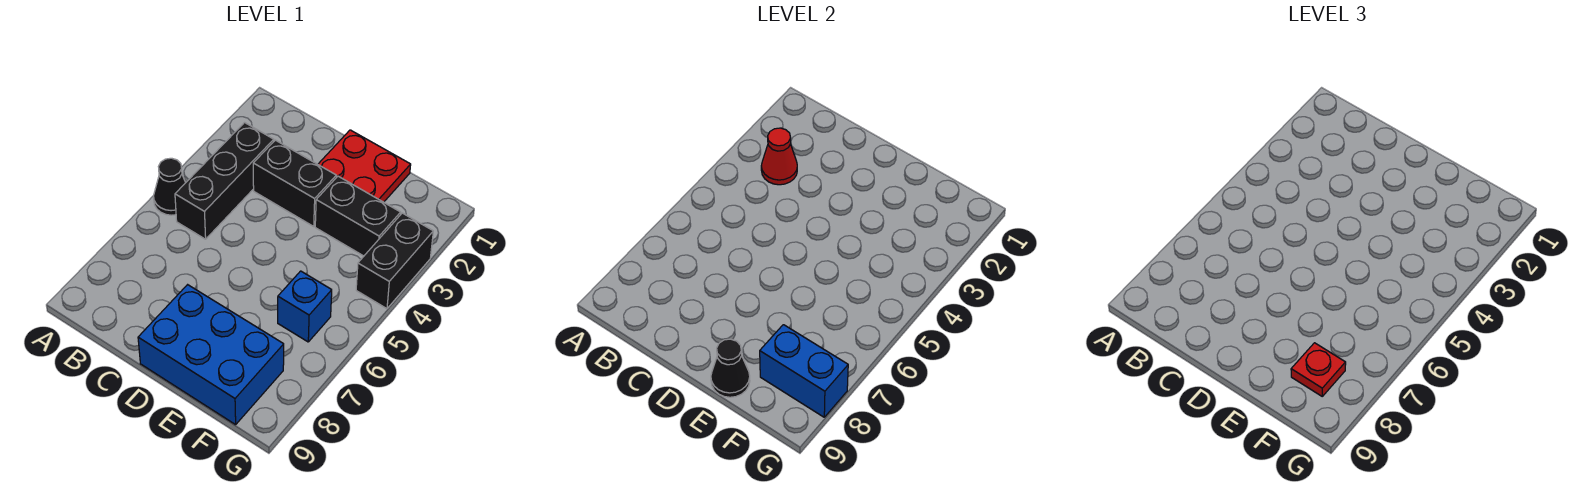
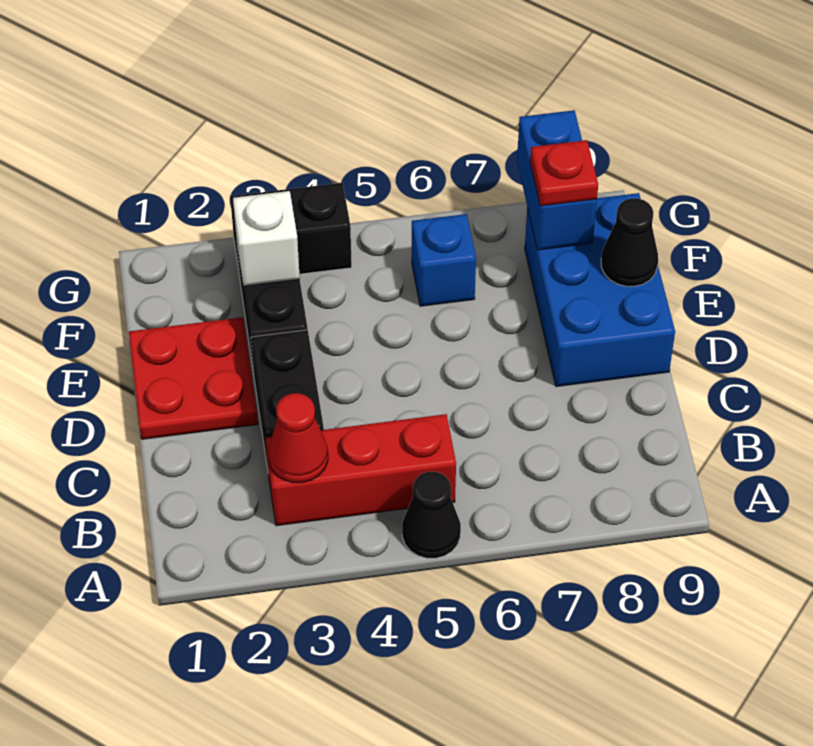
black 1x3 brick [175,123,274,239] -> red 1x3 brick [265,414,456,526]
none -> white 1x1 brick [233,191,300,286]

